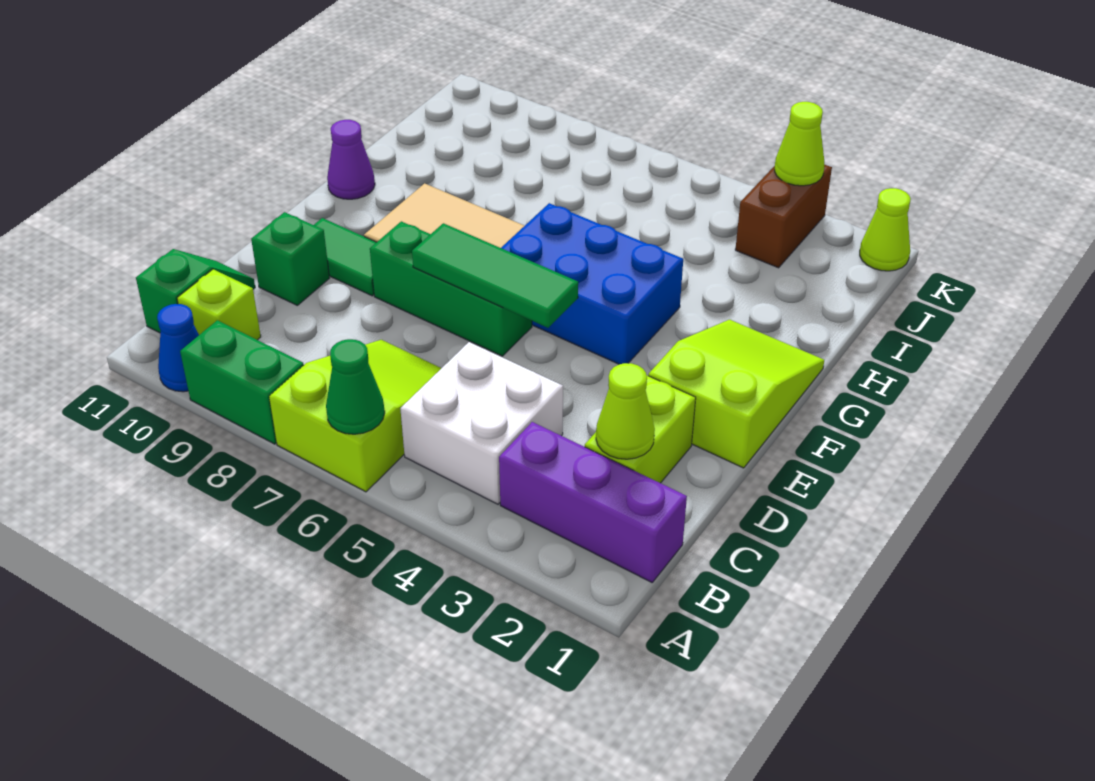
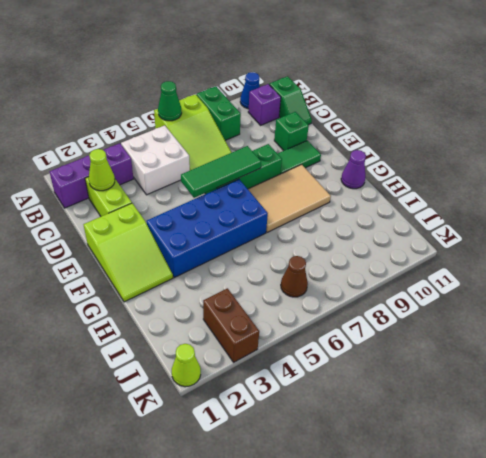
green 1x2 brick [180,320,304,444] -> green 1x2 brick turned to [196,86,241,140]
lime 1x1 brick [177,269,261,340] -> purple 1x1 brick [248,84,281,125]
blue 2x3 brick [501,203,683,364] -> blue 2x4 brick [146,179,268,277]
none -> brown 1x1 cone [281,256,308,297]
lime 1x1 cone [775,102,824,186] -> none

